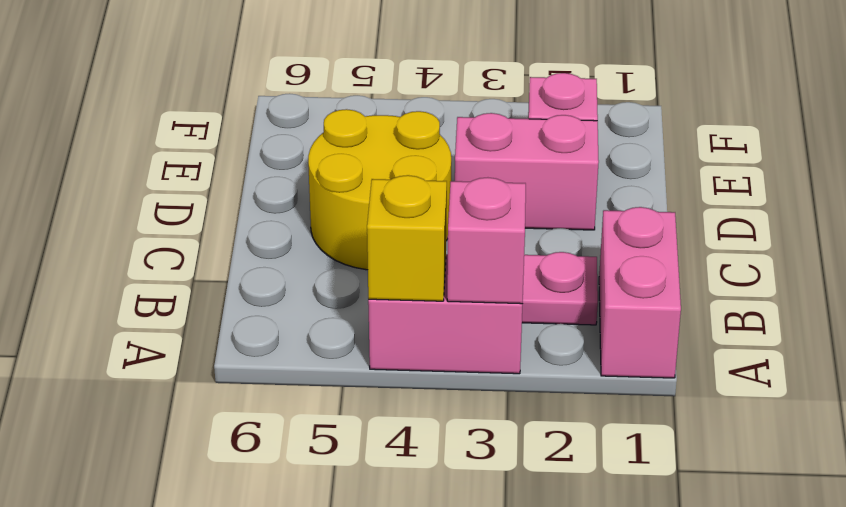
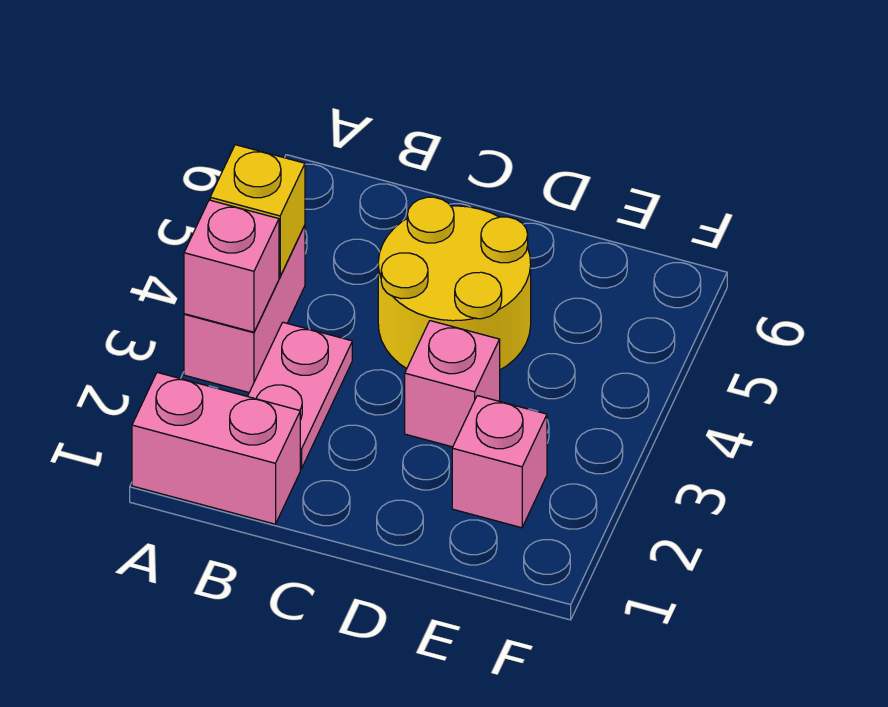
pink 1x2 brick [455,113,599,230] -> pink 1x1 brick [405,321,500,447]

